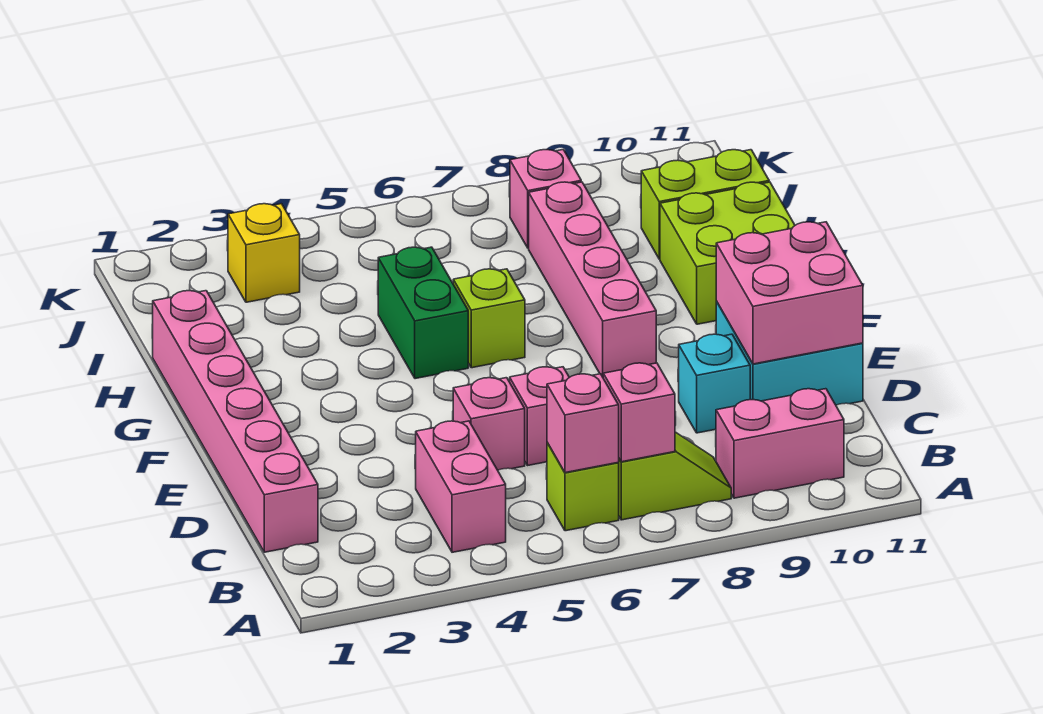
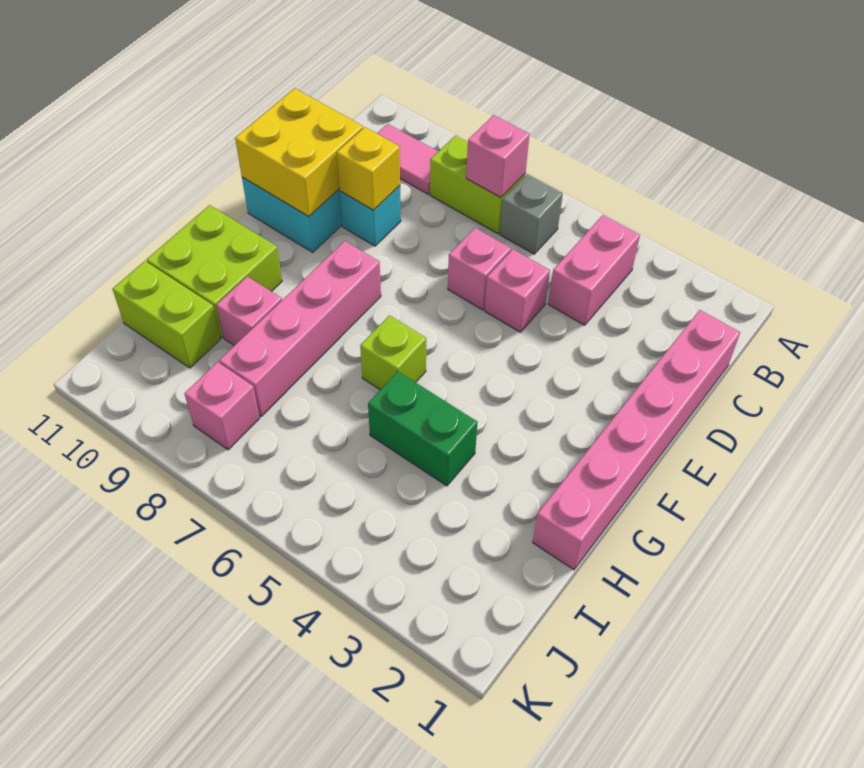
lime 1x1 brick [547,443,619,531] -> grey 1x1 brick [500,174,563,254]
pink 1x1 brick [547,374,619,473] -> pink 1x1 brick moved to [216,276,282,346]
lime 1x2 slope [618,432,731,520] -> lime 1x2 brick [430,136,526,234]
pink 1x2 brick [716,389,844,498] -> pink 1x2 tile [377,124,438,194]
pink 2x2 brick [716,222,863,364] -> yellow 2x2 brick [235,88,363,217]
green 1x2 brick [378,247,468,379] -> green 1x2 brick turned to [368,372,478,486]
yellow 1x1 brick [228,204,300,302] -> yellow 1x1 brick moved to [337,127,400,210]

